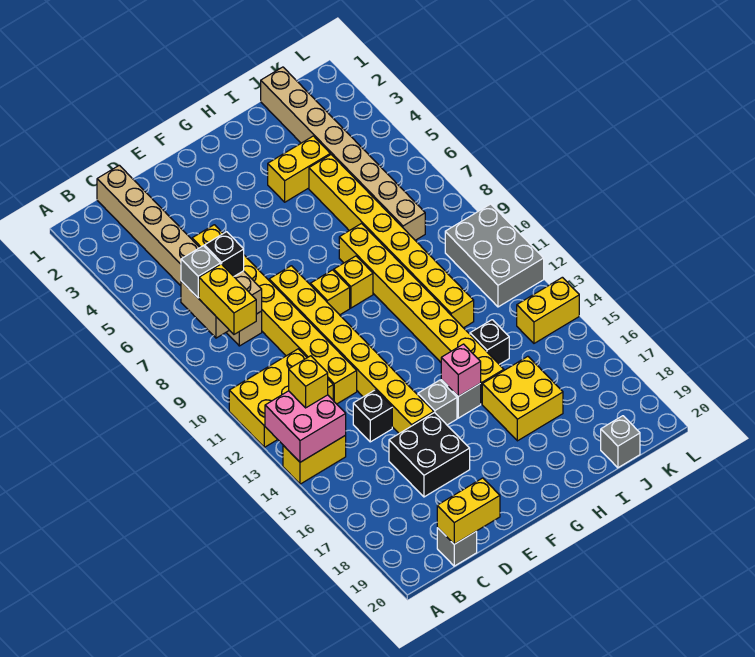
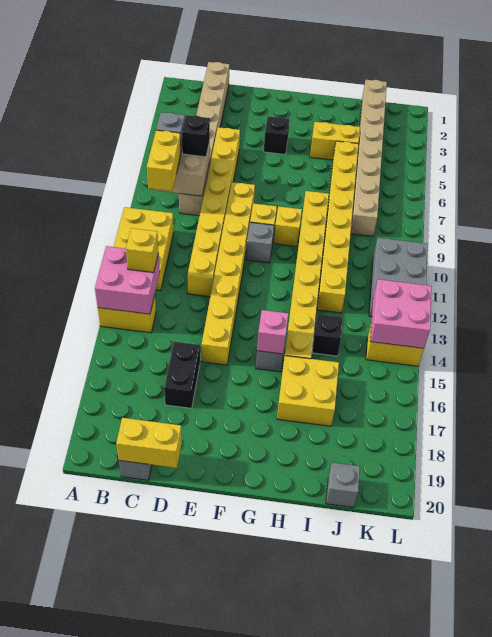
yellow 2x3 brick [229,349,333,447] -> yellow 2x3 brick turned to [114,207,174,291]
black 1x1 brick [353,390,392,442] -> black 1x1 brick moved to [264,116,290,154]
black 2x2 brick [389,413,470,497] -> black 1x2 brick [164,342,200,408]
grey 1x1 brick [418,380,457,425] -> grey 1x1 brick moved to [246,222,274,263]
none -> pink 2x2 brick [370,279,431,348]

